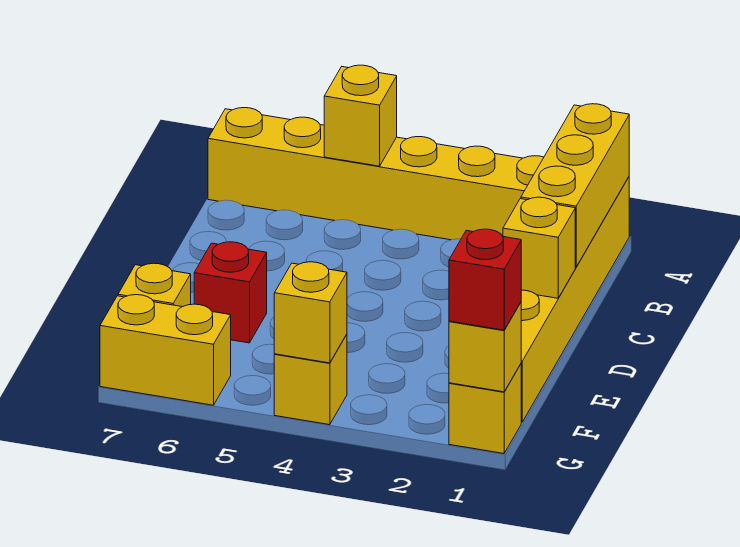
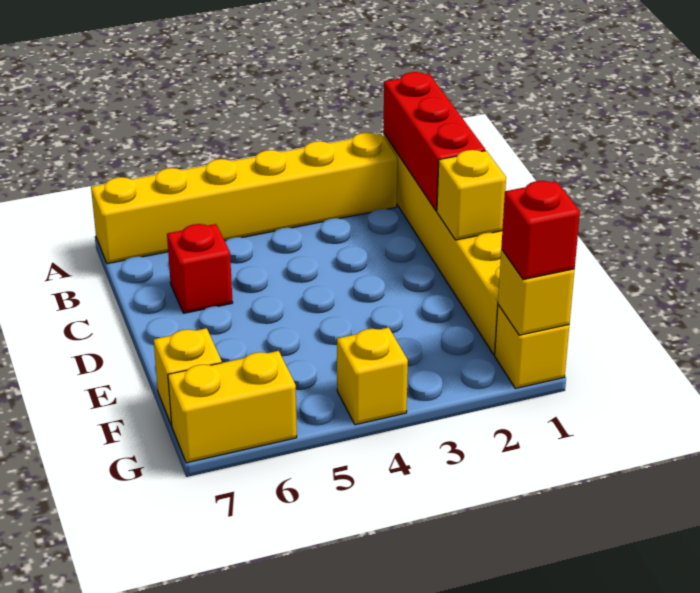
yellow 1x3 brick [521,104,629,267] -> red 1x3 brick [383,72,485,211]
yellow 1x1 brick [324,65,397,166] -> none
red 1x1 brick [194,242,267,343] -> red 1x1 brick moved to [167,224,233,313]
yellow 1x1 brick [274,262,347,363] -> none

